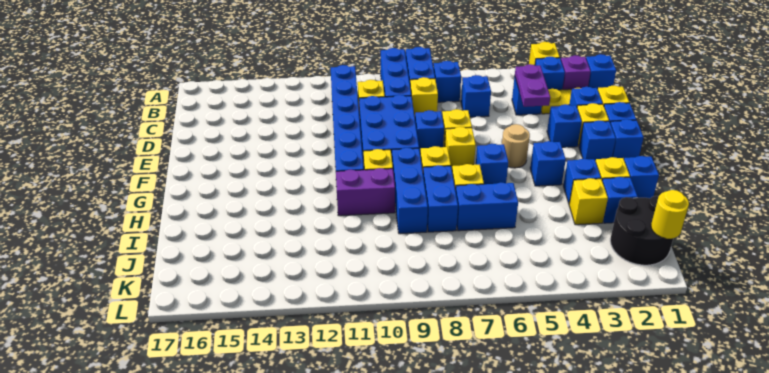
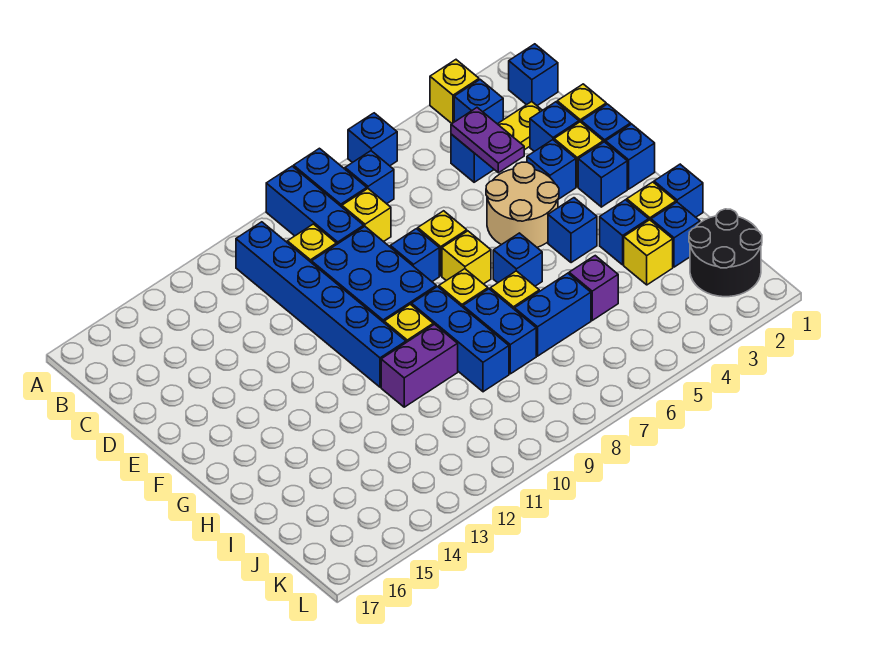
purple 1x1 brick [561,55,591,90] -> purple 1x1 brick moved to [569,256,618,320]
blue 1x1 brick [461,75,491,117] -> blue 1x1 brick moved to [348,113,397,166]
tan 1x1 round brick [502,124,530,168] -> tan 2x2 round brick [486,162,559,247]
yellow 1x1 round brick [651,190,689,239] -> none

